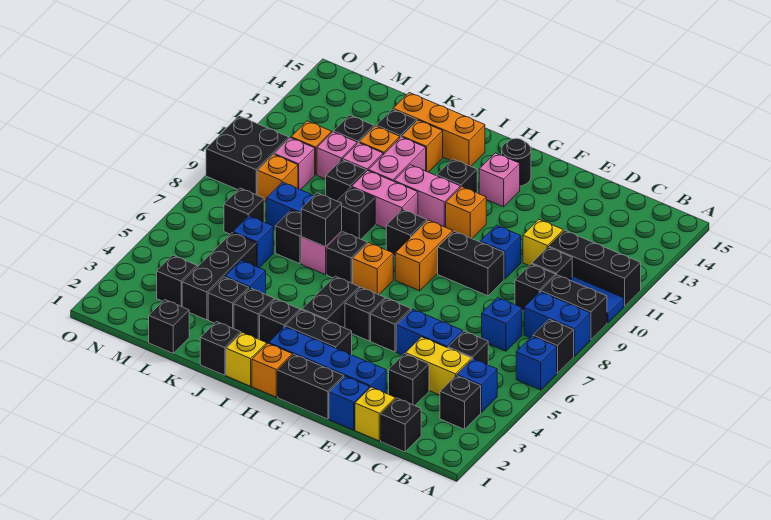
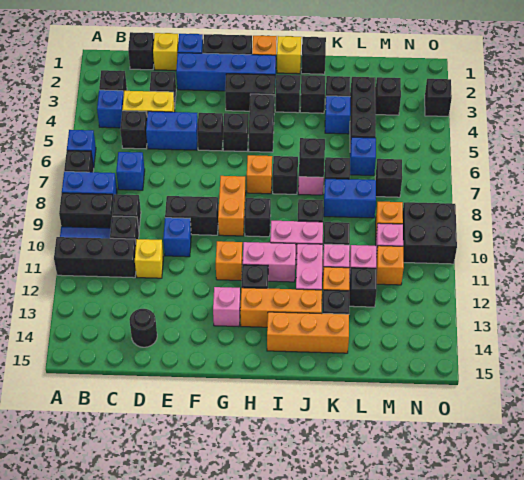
black 1x1 round brick [502,138,531,186] -> black 1x1 round brick moved to [129,309,157,347]
orange 1x1 brick [402,120,443,172] -> orange 1x3 brick [240,288,322,327]
black 1x1 brick [149,300,189,353] -> black 1x1 brick moved to [425,79,452,116]

